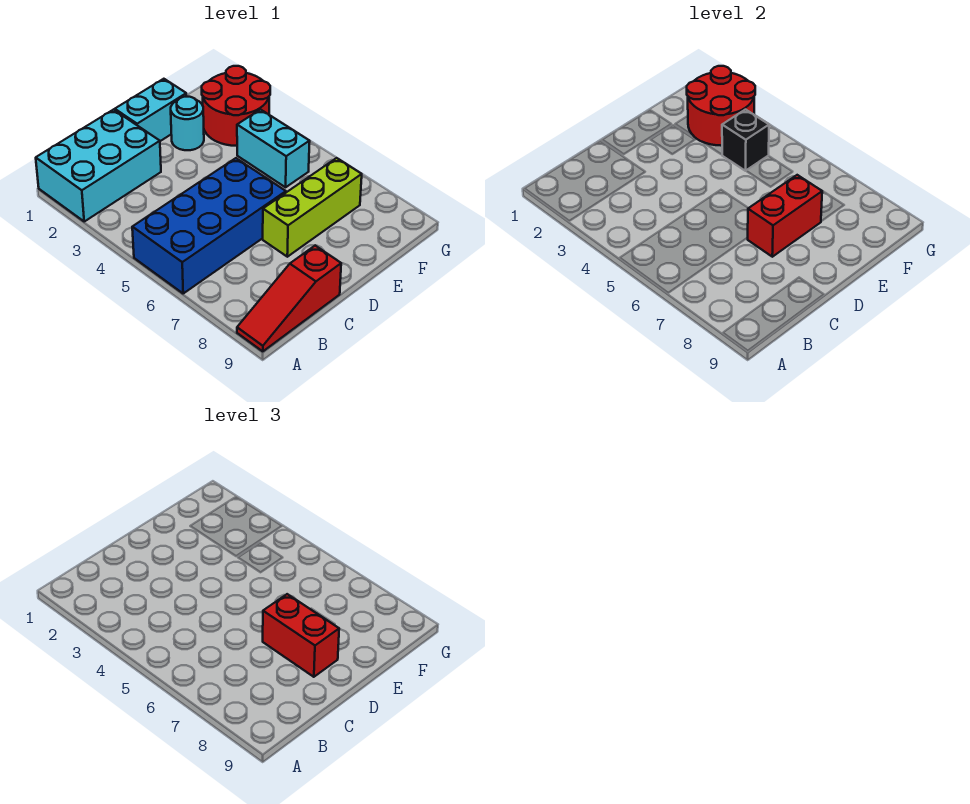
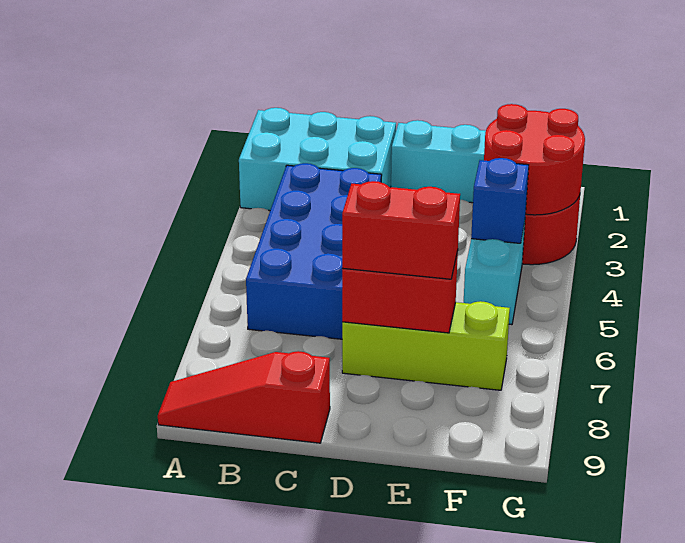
blue 2x4 brick [132,158,286,293] -> blue 2x4 brick turned to [246,163,382,339]
red 1x2 brick [263,594,339,677] -> red 1x2 brick turned to [342,181,460,279]
cyan 1x1 round brick [171,97,204,150] -> none
black 1x1 brick [722,110,769,171] -> blue 1x1 brick [471,158,529,243]

